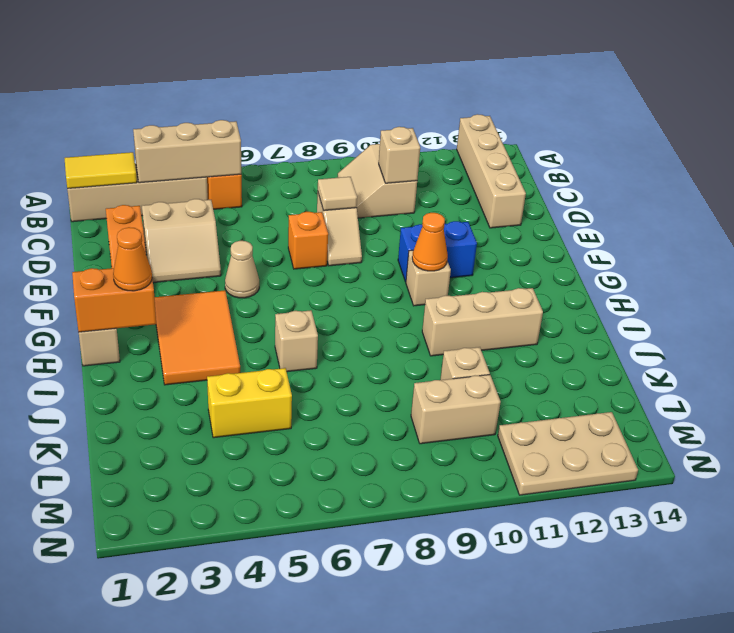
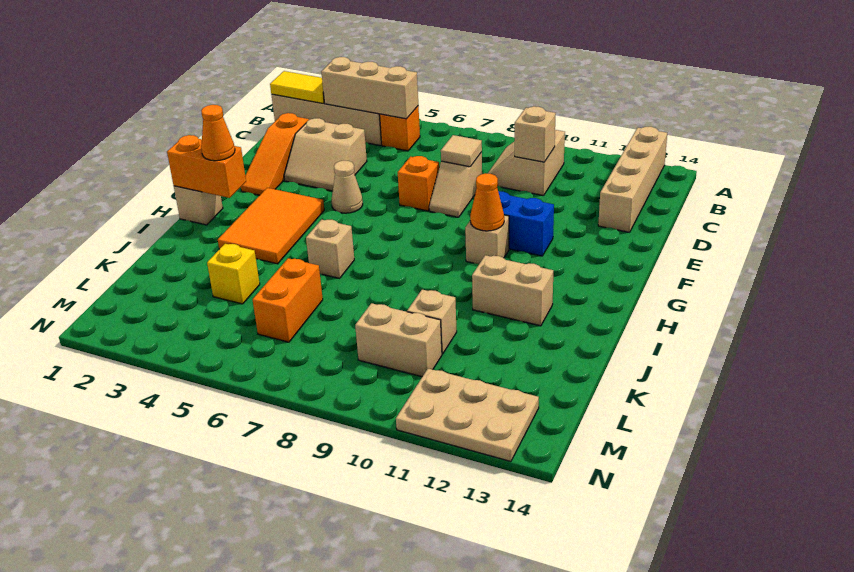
tan 1x3 brick [422,288,543,356] -> tan 1x2 brick [472,255,553,326]
yellow 1x2 brick [207,368,292,438] -> yellow 1x1 brick [207,244,260,304]
none -> orange 1x2 brick [252,258,323,342]

